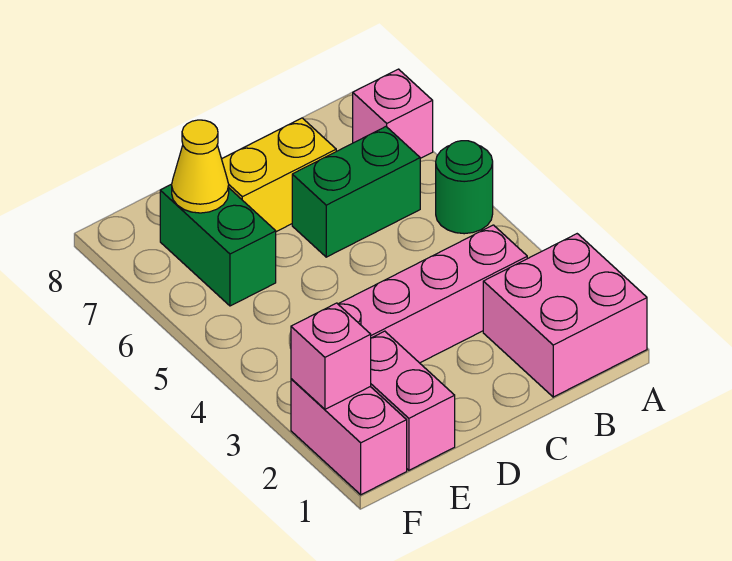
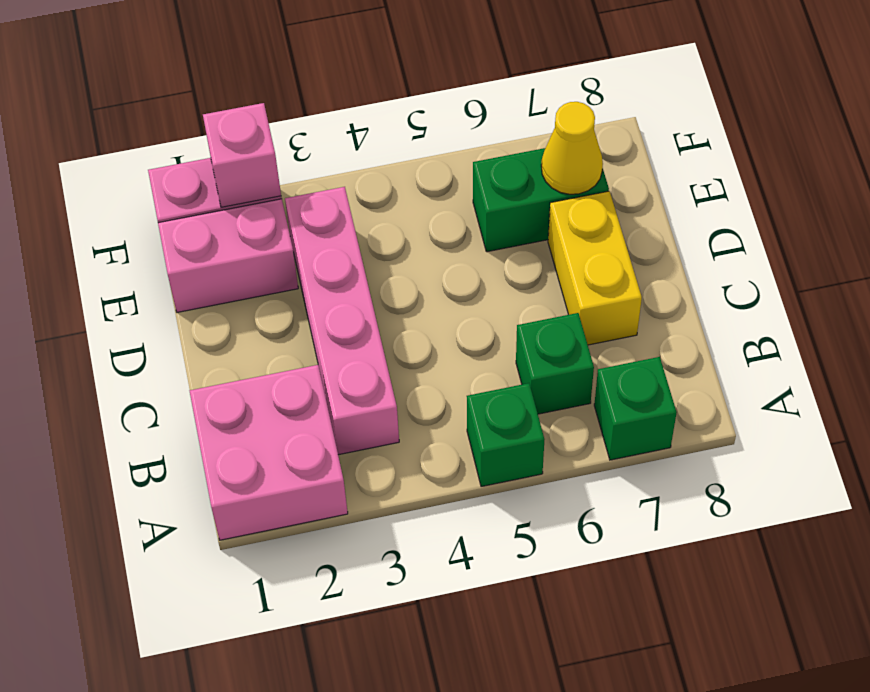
green 1x1 round brick [436,141,493,234] -> green 1x1 brick [467,383,544,487]
pink 1x1 brick [353,69,433,158] -> green 1x1 brick [594,357,677,460]
green 1x2 brick [292,127,420,257] -> green 1x1 brick [516,313,594,414]

